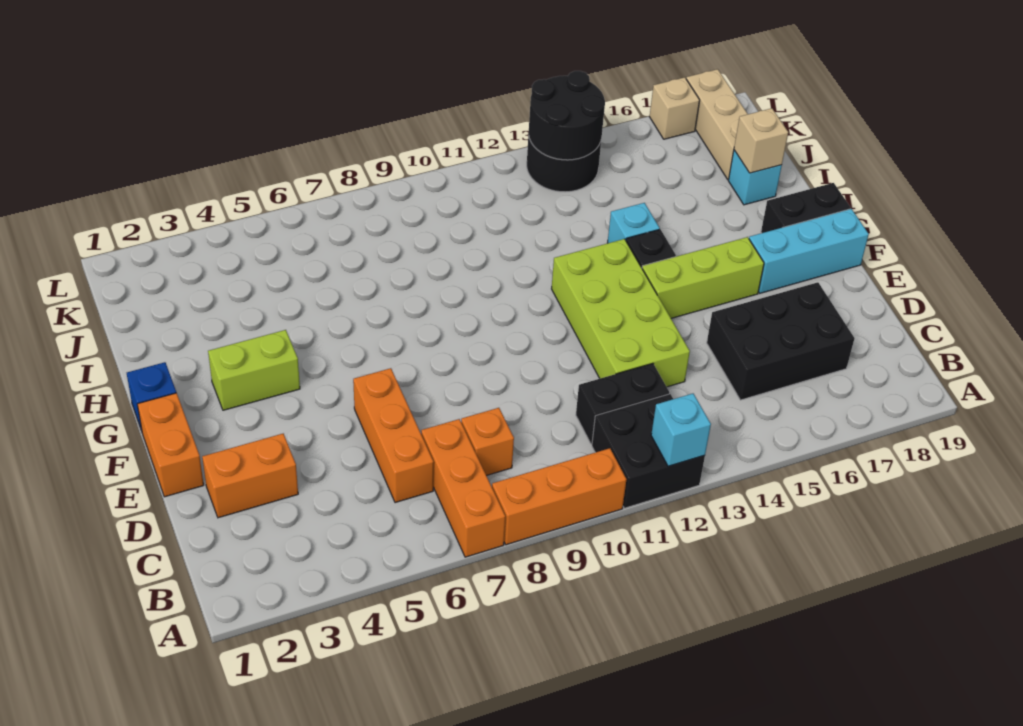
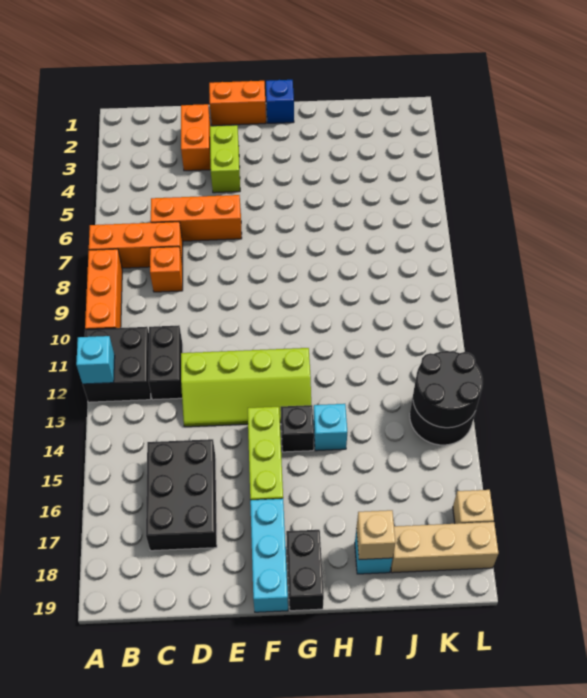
lime 2x4 brick [552,239,690,387] -> lime 2x4 slope [181,348,311,427]
lime 1x2 brick [208,330,300,410] -> lime 1x2 brick moved to [210,125,240,193]

